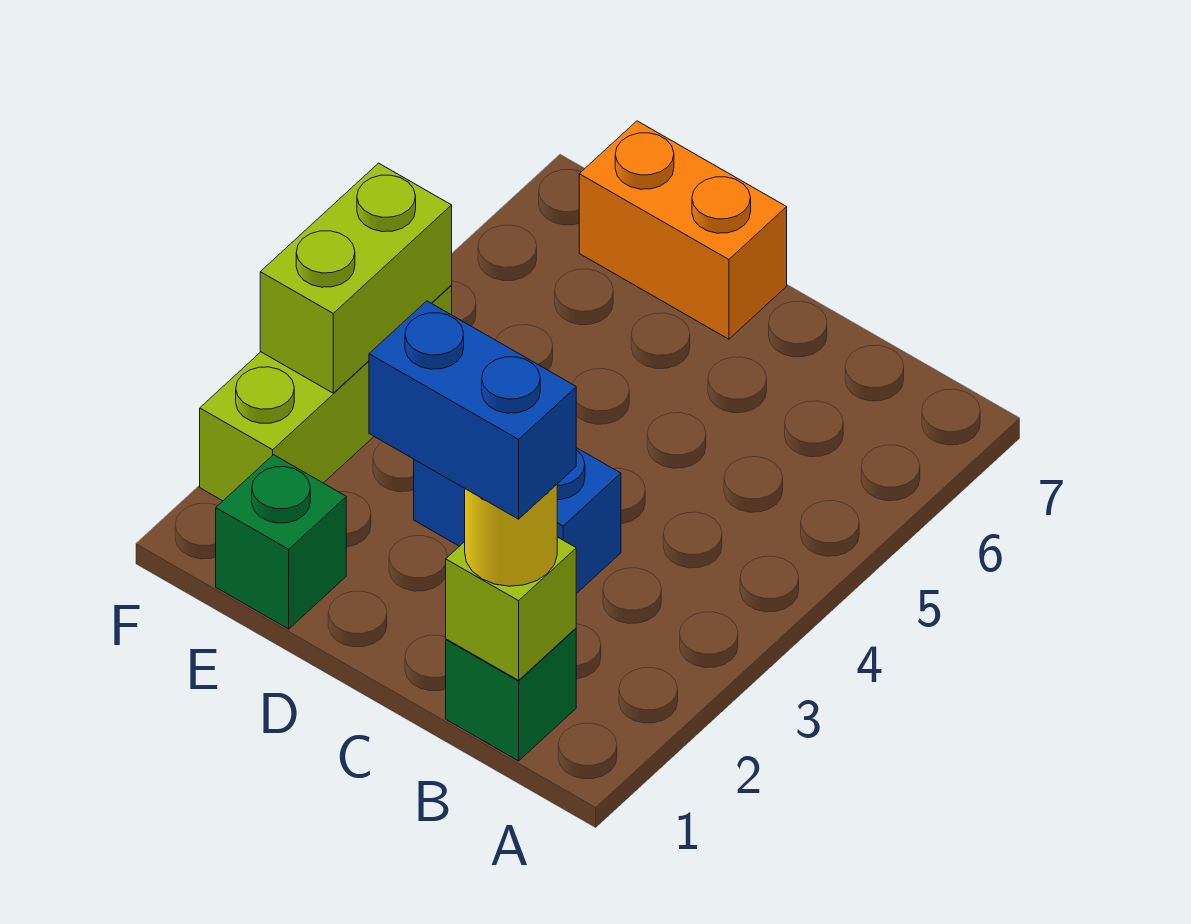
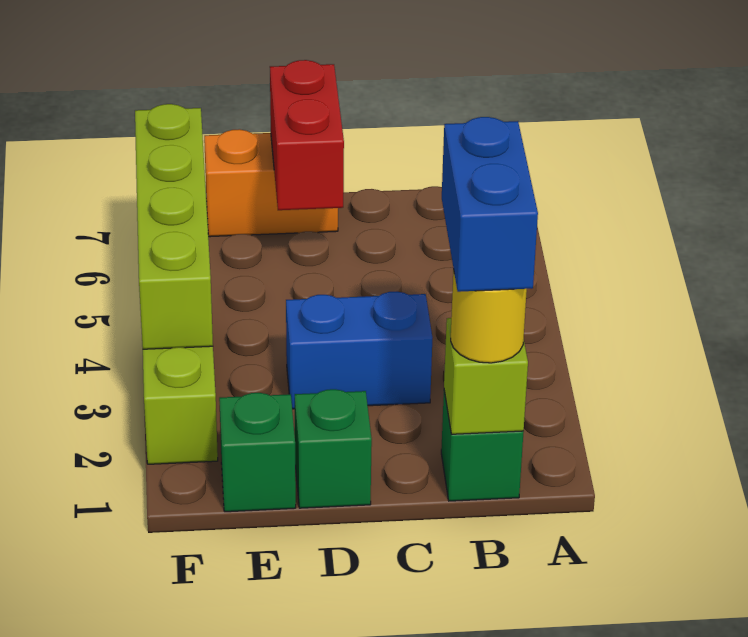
blue 1x2 brick [369,301,576,519] -> blue 1x2 brick turned to [442,117,538,292]
none -> green 1x1 brick [295,389,372,508]
none -> red 1x2 brick [270,60,344,210]
lime 1x2 brick [260,163,452,393] -> lime 1x4 brick [135,104,213,349]

